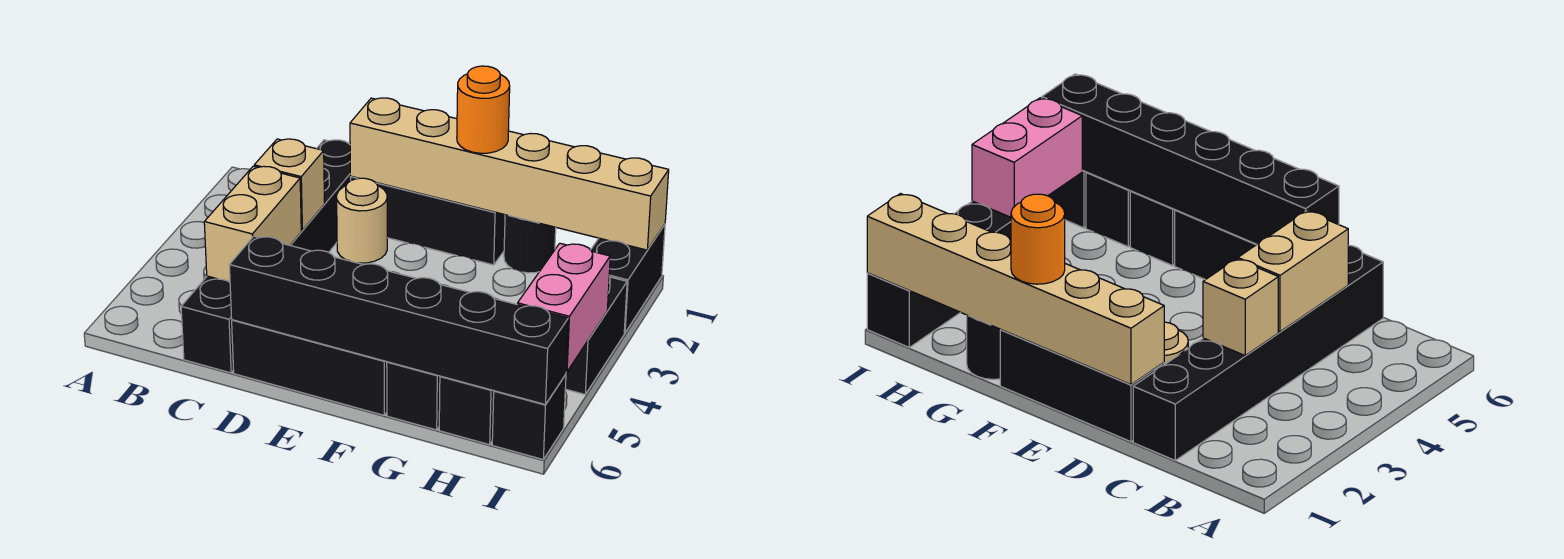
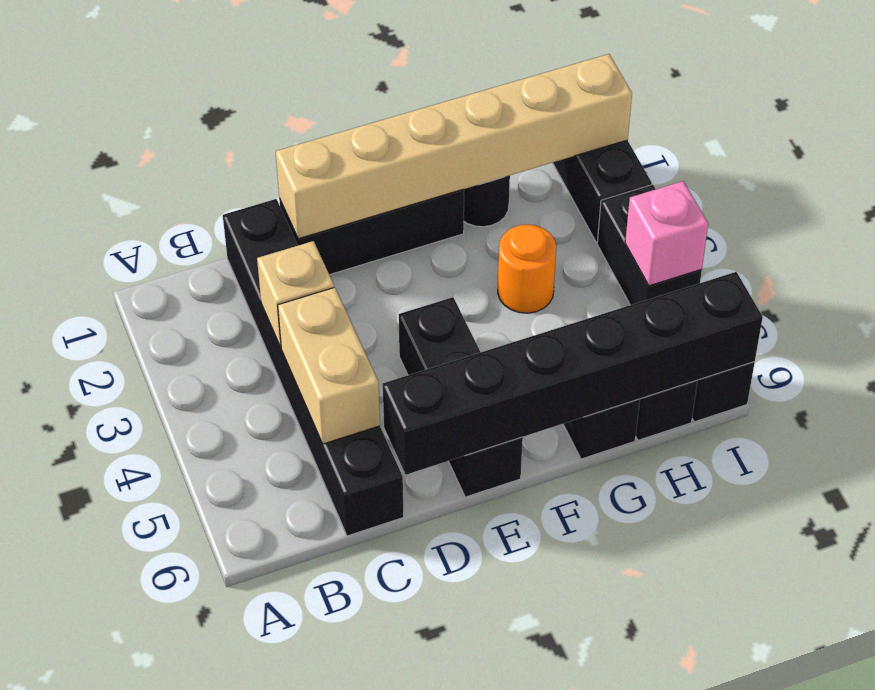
tan 1x1 round brick [337,178,387,263] -> none
black 1x3 brick [232,320,387,415] -> black 1x3 brick turned to [399,297,523,497]
orange 1x1 round brick [457,66,510,153] -> orange 1x1 round brick moved to [498,225,556,313]
pink 1x2 brick [517,243,610,372] -> pink 1x1 brick [625,181,708,286]

